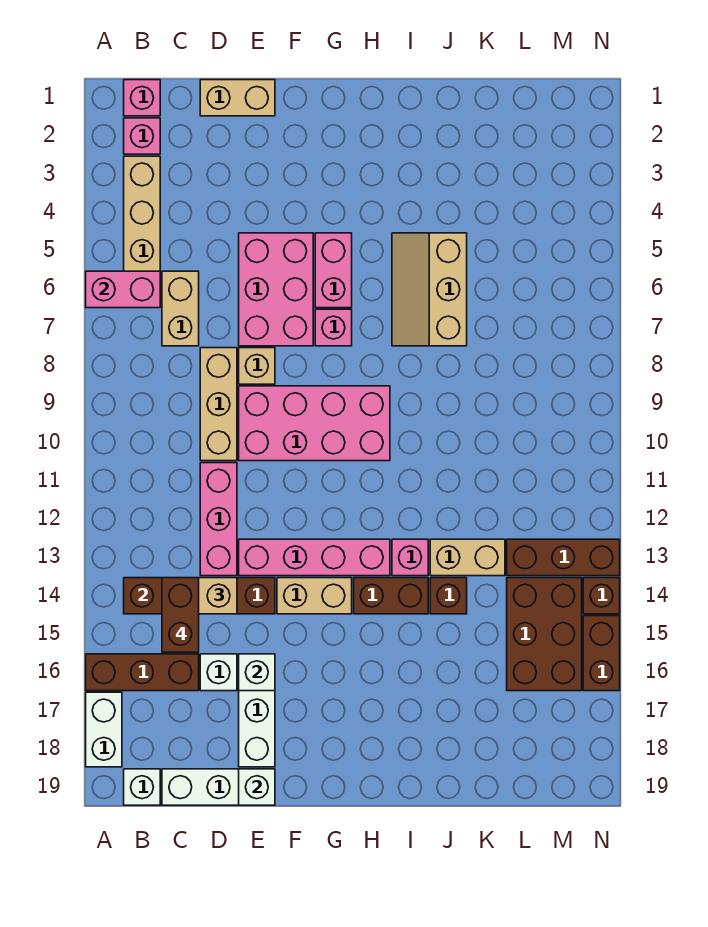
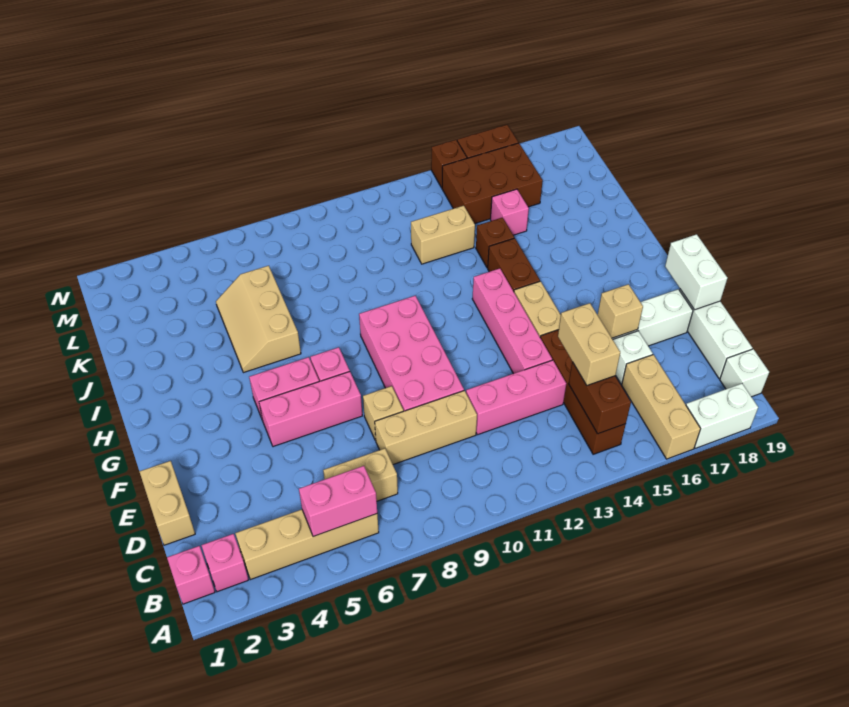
pink 1x2 brick [86,271,160,308] -> pink 1x2 brick turned to [299,466,377,537]
brown 1x3 brick [86,654,199,691] -> tan 1x3 brick [622,355,700,459]
brown 1x2 brick [162,578,199,652] -> none
pink 2x3 brick [239,233,313,346] -> pink 1x3 brick [259,372,362,447]
white 1x1 brick [239,654,275,691] -> tan 1x1 brick [598,284,643,338]
white 1x1 brick [239,769,275,805] -> white 1x2 brick [665,234,727,310]
tan 2x3 slope [392,233,467,346] -> tan 2x3 slope turned to [216,266,301,373]
pink 1x1 brick [392,539,428,576] -> pink 1x1 brick moved to [490,189,529,235]
tan 1x2 brick [430,539,505,576] -> tan 1x2 brick turned to [411,206,475,264]
brown 1x3 brick [507,539,620,576] -> none

